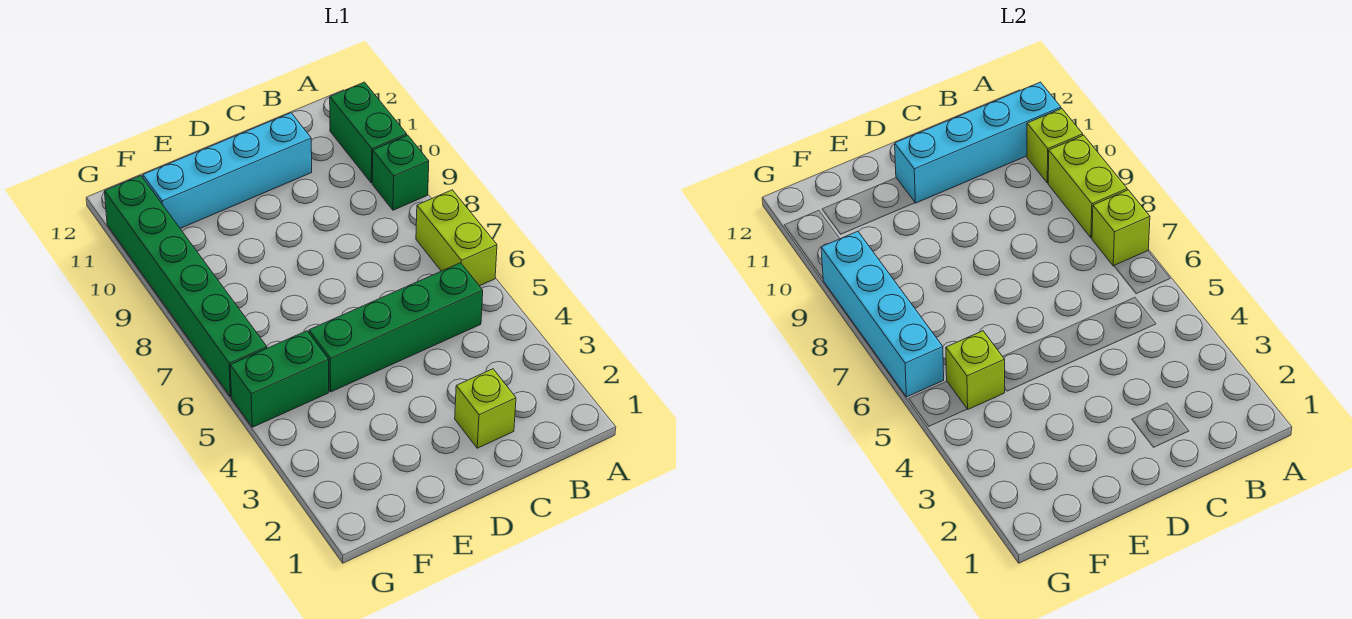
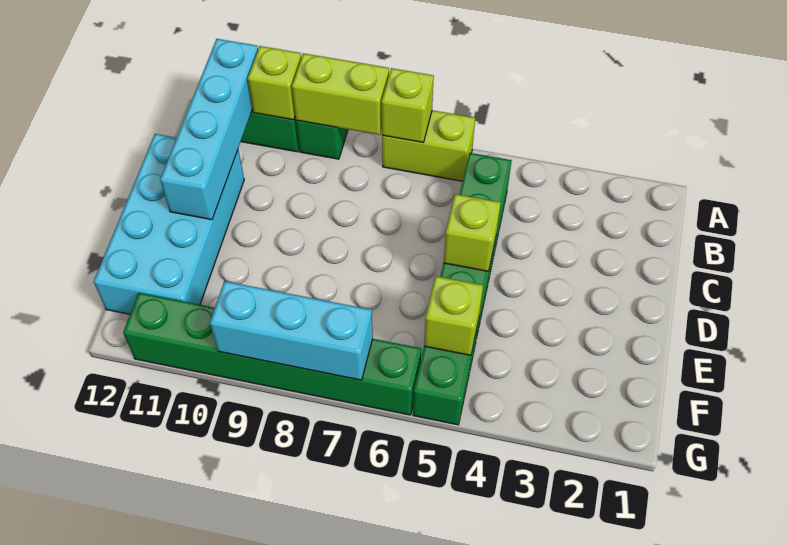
lime 1x1 brick [455,369,516,448] -> lime 1x1 brick moved to [444,194,501,271]
cyan 1x4 brick [143,113,312,228] -> cyan 2x4 brick [94,134,244,314]
cyan 1x4 brick [821,231,944,397] -> cyan 1x3 brick [210,281,373,380]

